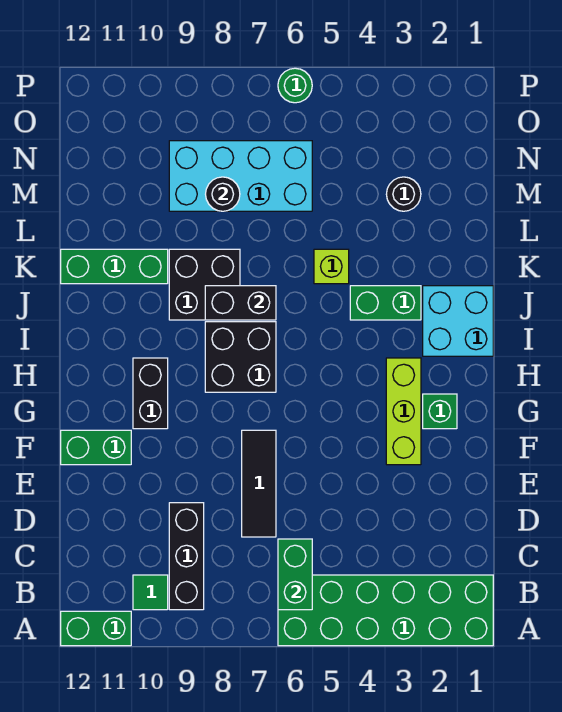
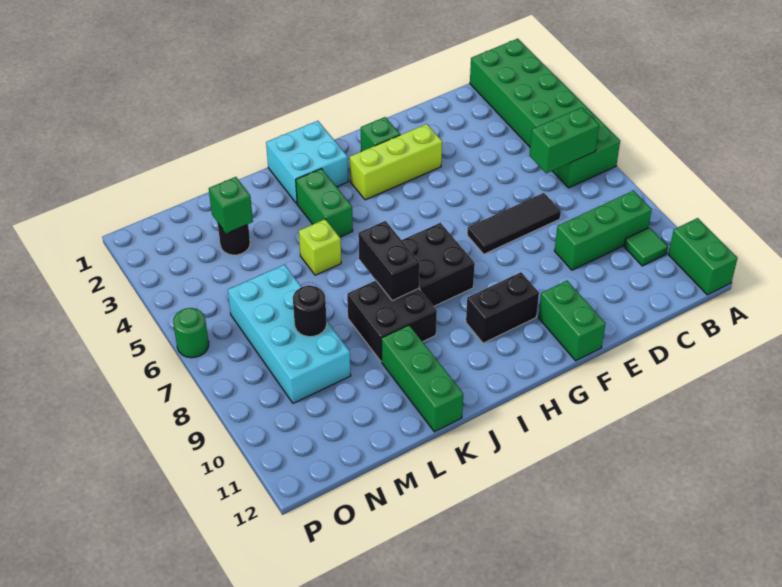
black 1x3 brick [169,503,204,610] -> green 1x3 brick [555,191,652,270]
none -> green 1x1 brick [209,177,253,233]

